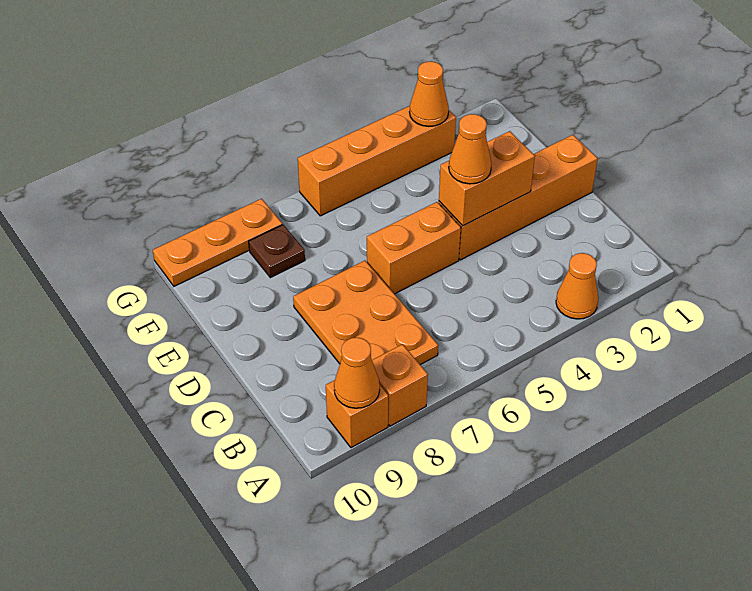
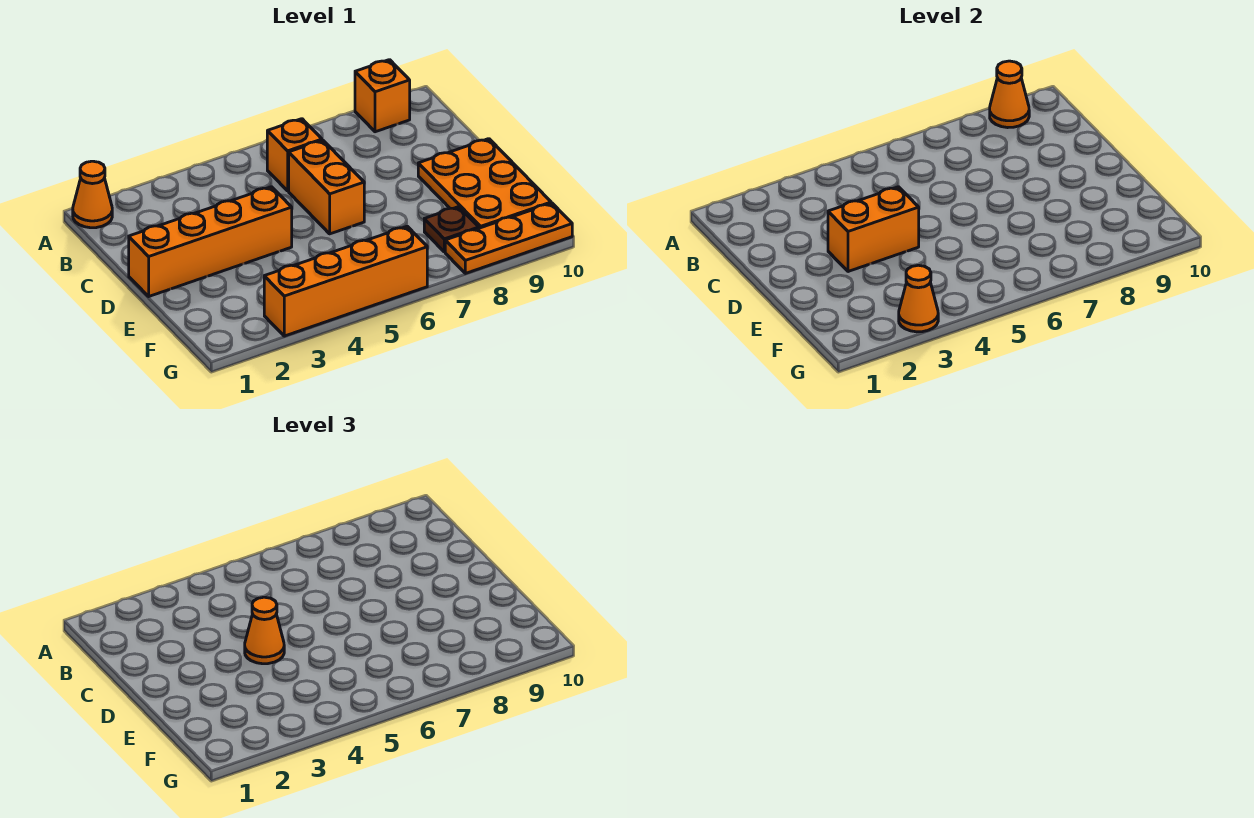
orange 1x1 cone [556,253,598,319] -> orange 1x1 cone moved to [73,161,112,228]
orange 1x1 brick [372,344,428,426] -> orange 1x1 brick moved to [267,119,322,191]
orange 2x3 plate [293,261,438,365] -> orange 2x3 plate moved to [418,139,551,228]
orange 1x2 brick [367,202,461,294] -> orange 1x2 brick turned to [289,140,364,234]

